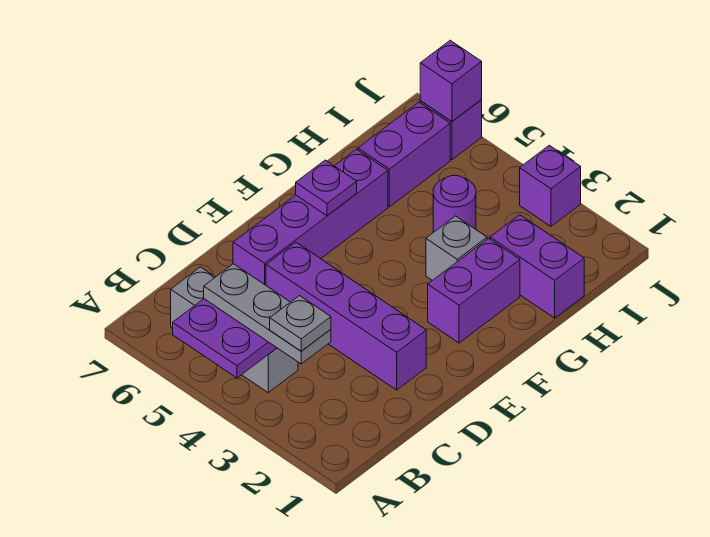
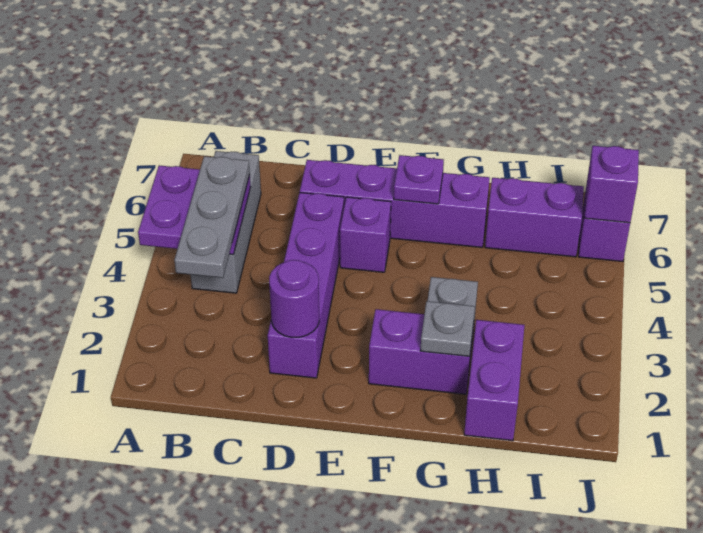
grey 1x1 plate [270,296,331,351] -> grey 1x1 plate moved to [420,301,475,356]
purple 1x1 round brick [433,175,476,232] -> purple 1x1 round brick moved to [269,260,319,338]
purple 1x1 brick [520,145,581,226] -> purple 1x1 brick moved to [340,197,391,272]

